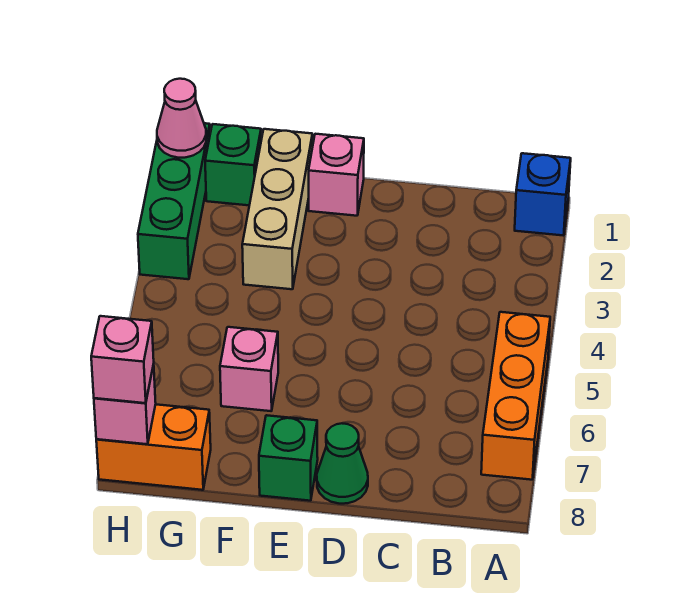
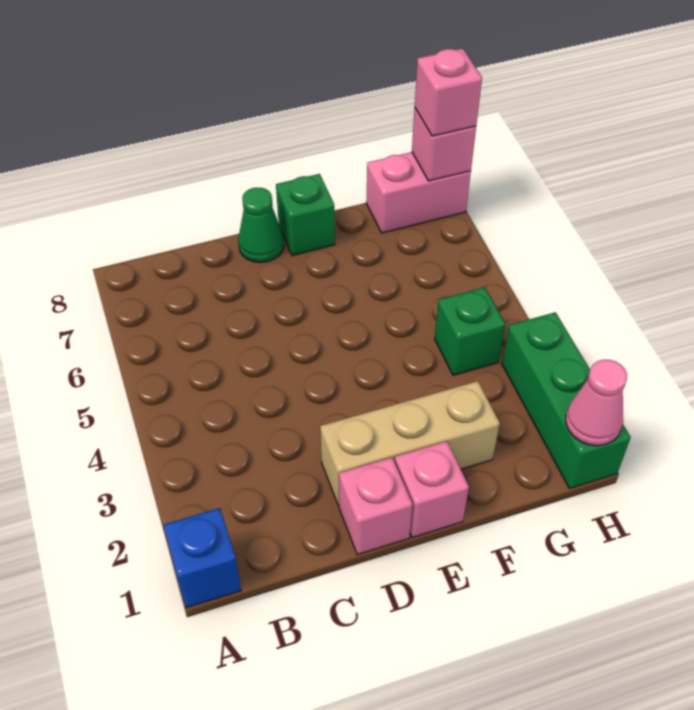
orange 1x3 brick [481,312,550,480] -> none
tan 1x3 brick [242,129,313,289] -> tan 1x3 brick turned to [320,381,500,506]
pink 1x1 brick [220,327,278,411] -> pink 1x1 brick moved to [339,457,413,555]
green 1x1 brick [205,124,261,205] -> green 1x1 brick moved to [435,287,505,375]
orange 1x2 brick [96,404,211,490] -> pink 1x2 brick [366,152,471,233]

